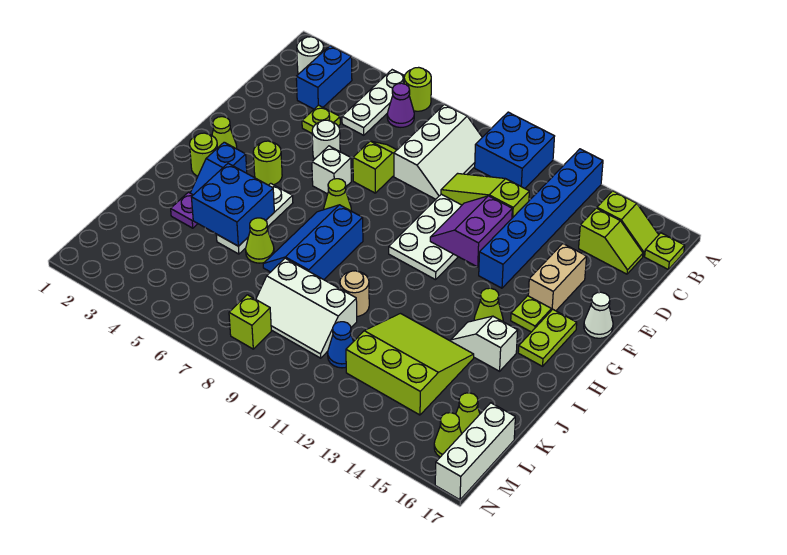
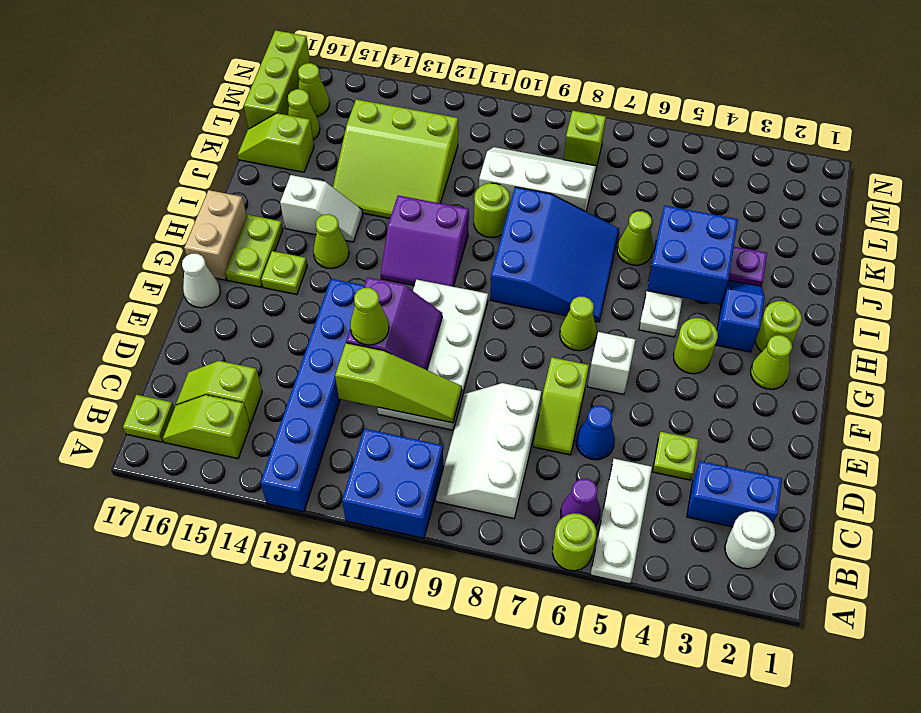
blue 1x2 brick [296,46,352,109] -> blue 1x2 brick turned to [687,461,782,527]
white 1x1 round brick [312,120,340,159] -> none
none -> lime 1x1 cone [350,288,389,345]
tan 1x2 brick [528,244,587,311] -> tan 1x2 brick moved to [184,190,247,280]
blue 2x3 slope [263,205,363,280] -> blue 3x3 slope [490,187,619,322]
none -> purple 2x2 slope [381,195,469,287]
tan 1x1 round brick [340,271,369,316] -> lime 1x1 round brick [474,183,510,238]
none -> lime 1x2 slope [238,113,314,172]
blue 1x1 cone [328,322,354,368] -> blue 1x1 cone moved to [576,406,615,460]
white 1x3 brick [435,403,515,500] -> lime 1x3 brick [244,30,310,129]

